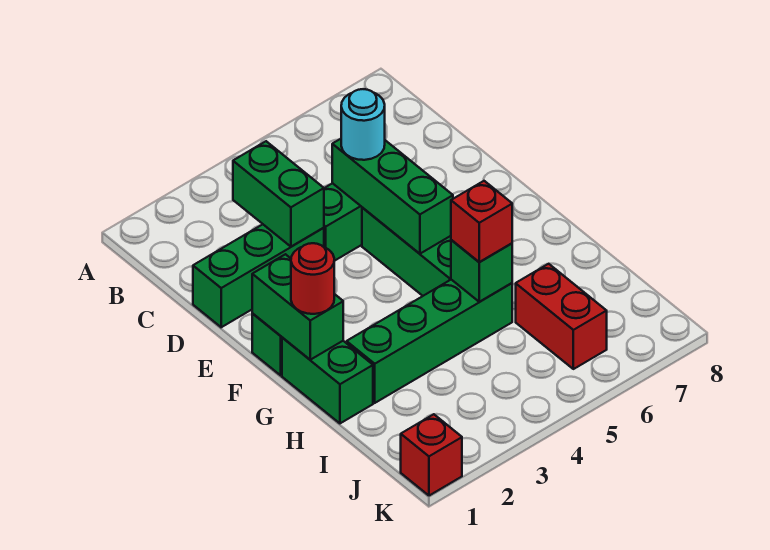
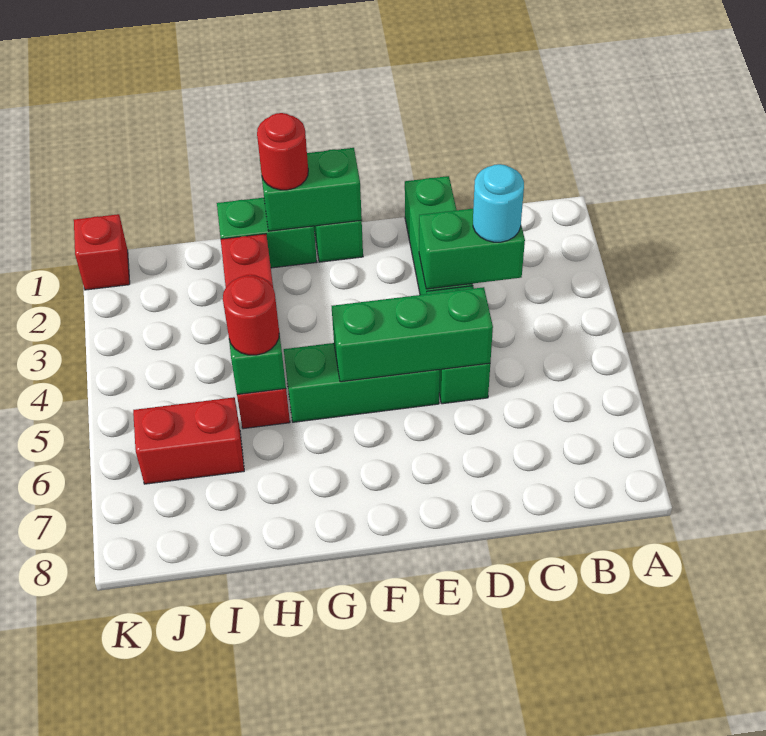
cyan 1x1 round brick [341,89,385,160] -> cyan 1x1 round brick moved to [473,164,524,242]
green 1x4 brick [347,280,512,403] -> red 1x4 brick [221,234,290,429]
red 1x1 brick [451,181,512,262] -> red 1x1 round brick [223,276,279,355]

